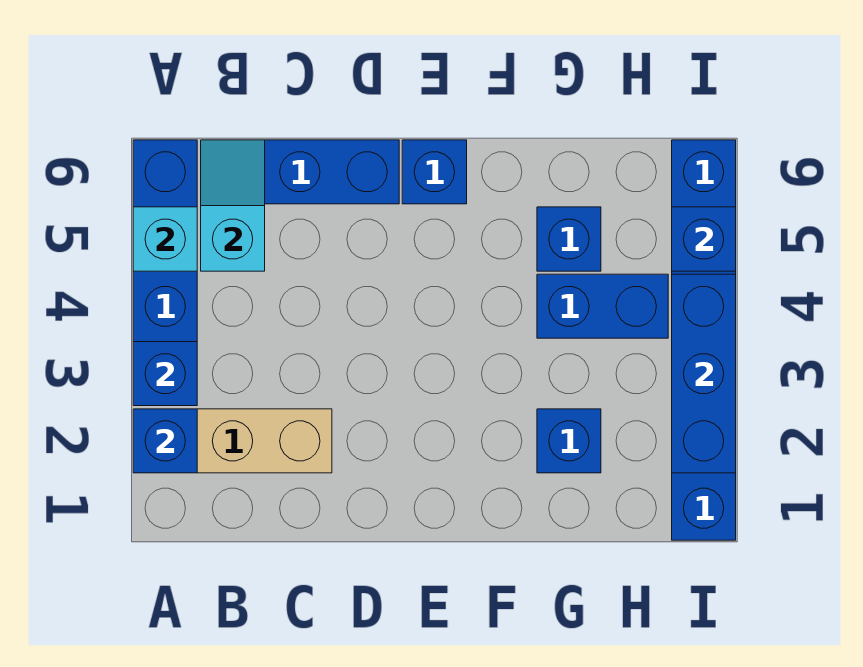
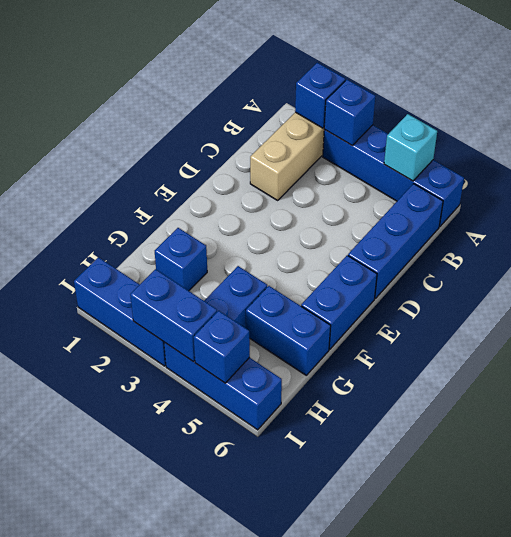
cyan 1x2 slope [201,140,265,271] -> none
blue 1x1 brick [402,140,467,204] -> blue 1x2 brick [301,255,377,349]
blue 1x1 brick [537,207,601,271] -> blue 1x2 brick [246,286,331,375]
blue 1x3 brick [672,274,736,473] -> blue 1x2 brick [130,269,217,362]

